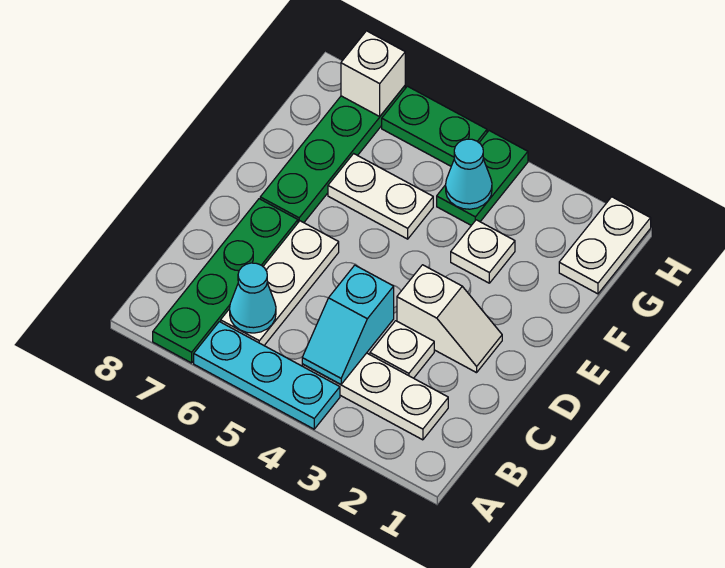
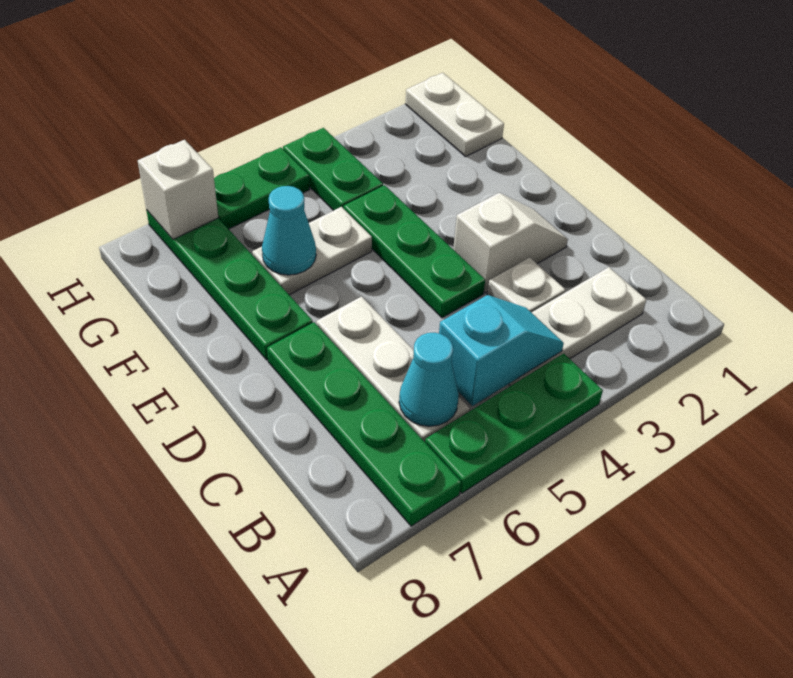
cyan 1x3 plate [194,322,340,429] -> green 1x3 plate [425,354,603,493]
cyan 1x2 slope [302,265,394,384] -> cyan 1x2 slope turned to [439,295,564,406]
none -> green 1x3 plate [343,185,485,318]
white 1x1 plate [451,220,515,283] -> none
cyan 1x1 cone [446,139,492,209] -> cyan 1x1 cone moved to [262,186,316,275]

